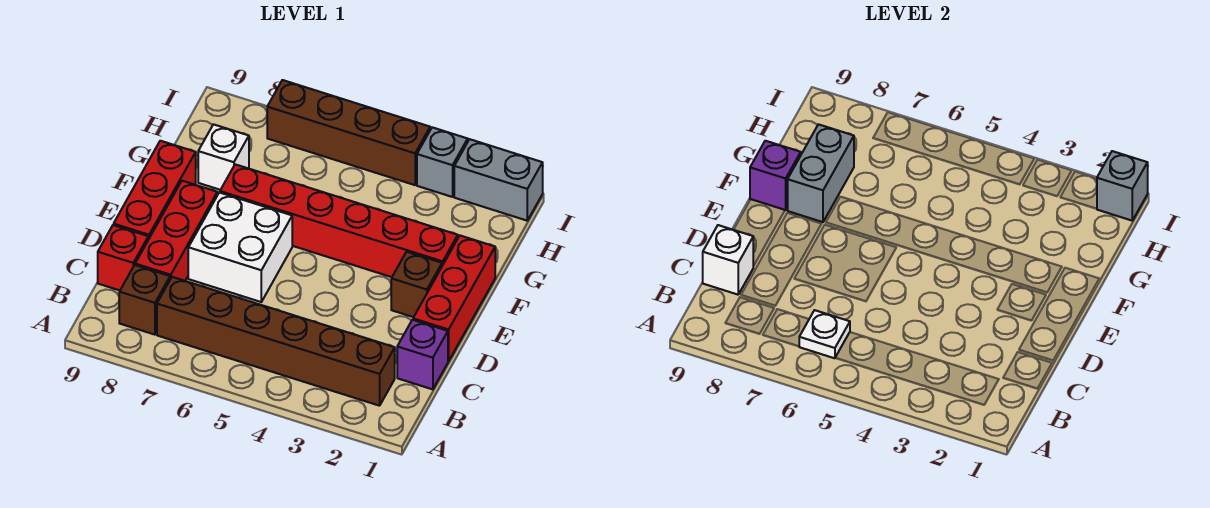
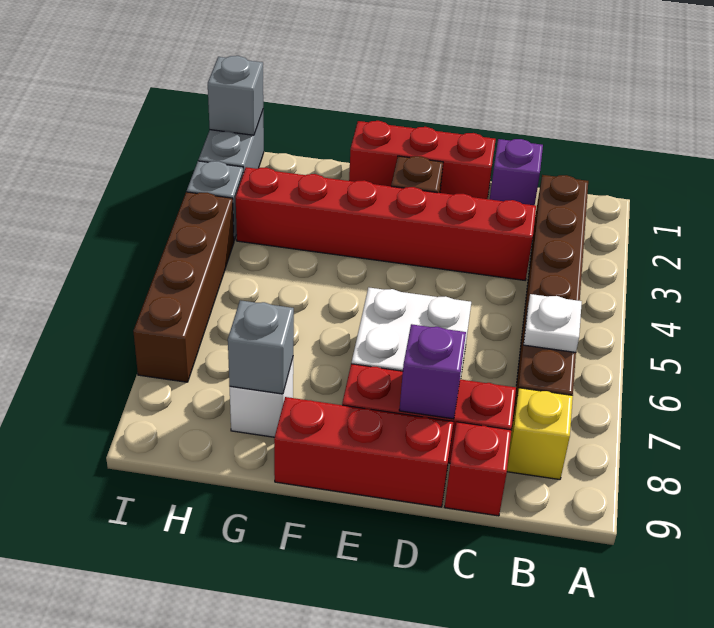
brown 1x1 brick [119,265,170,335] -> yellow 1x1 brick [507,388,573,480]
white 1x1 brick [703,225,753,295] -> none
red 1x6 brick [220,164,458,277] -> red 1x6 brick turned to [236,167,536,280]
grey 1x2 brick [788,124,854,222] -> grey 1x1 brick [228,300,294,394]
purple 1x1 brick [750,141,801,210] -> purple 1x1 brick moved to [399,324,466,419]

